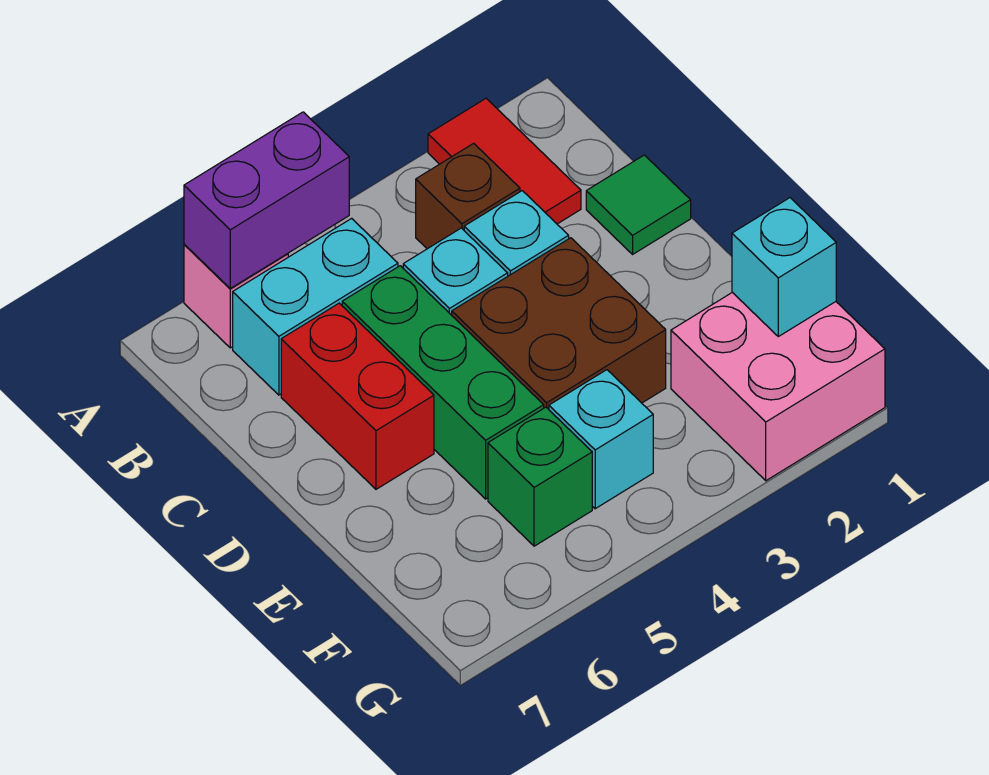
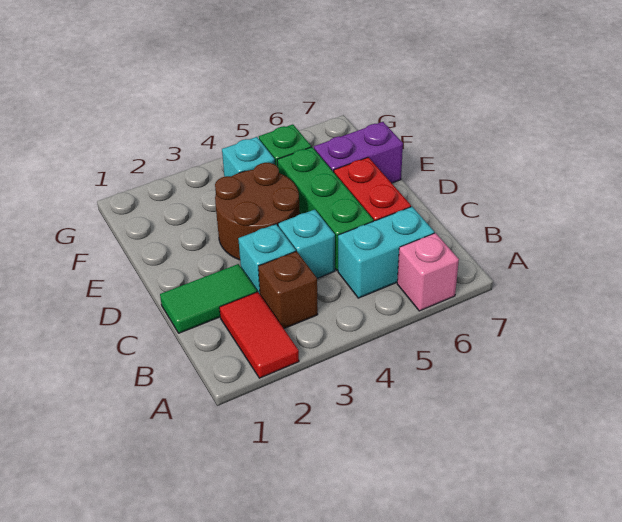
purple 1x2 brick [184,112,349,288] -> purple 1x2 brick moved to [314,122,403,183]
green 1x1 tile [586,155,691,254] -> green 1x2 tile [160,264,257,333]
brown 2x2 brick [452,238,666,409] -> brown 2x2 round brick [215,163,300,260]
pink 2x2 brick [671,292,885,481] -> none
cyan 1x1 brick [732,198,836,336] -> none

